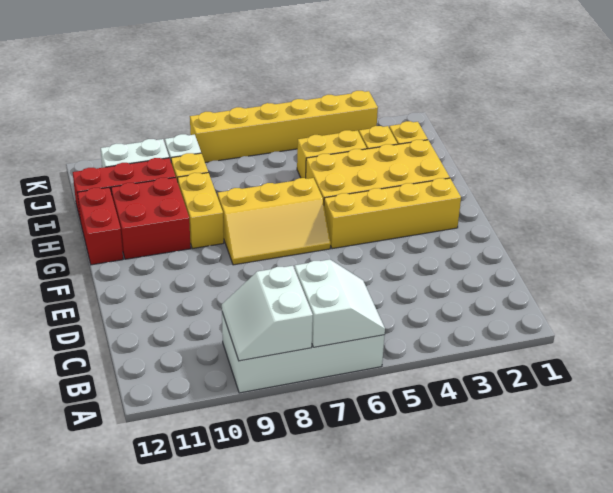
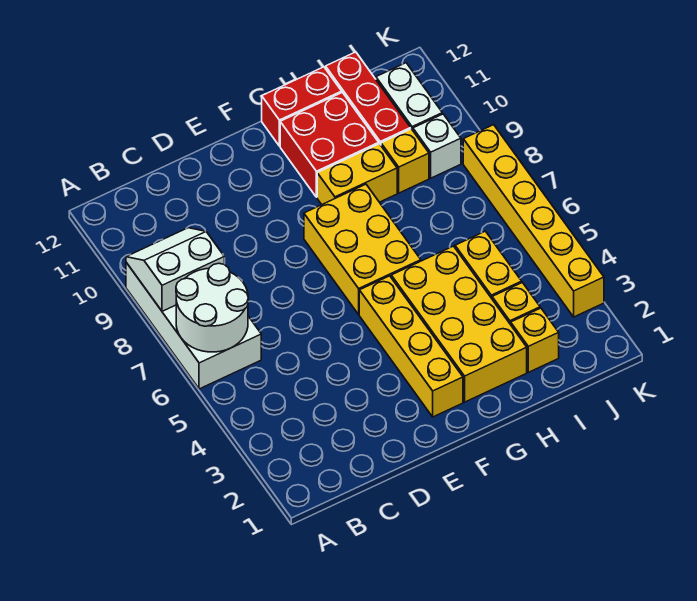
white 2x2 slope [295,259,385,347] -> white 2x2 round brick [176,263,248,352]
yellow 2x3 slope [218,178,331,265] -> yellow 2x3 brick [304,184,421,314]

